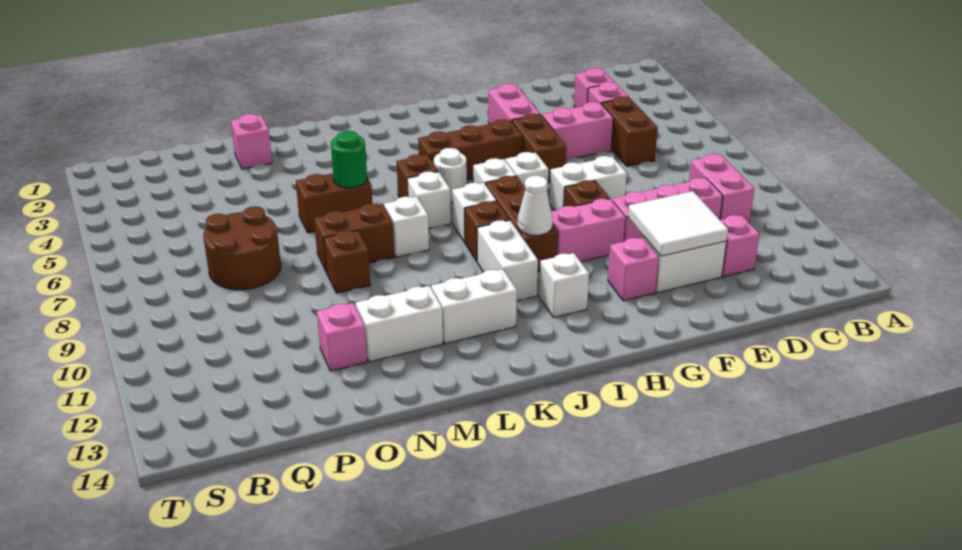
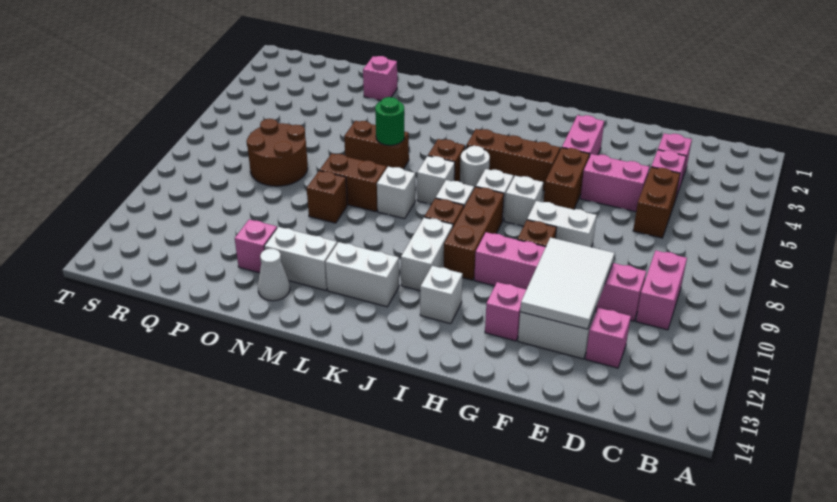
white 2x2 tile [628,191,728,256] -> white 2x3 tile [520,237,614,329]
white 1x1 cone [517,176,553,235] -> white 1x1 cone moved to [258,249,290,301]

